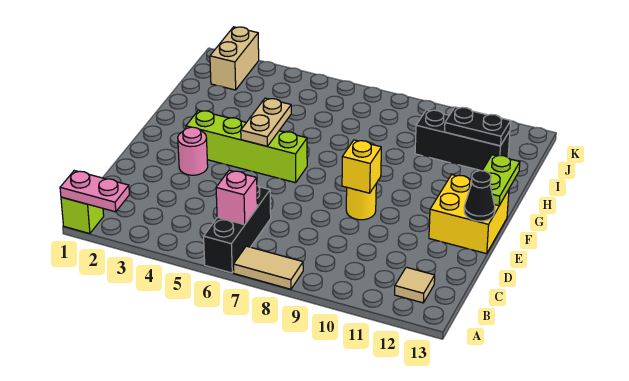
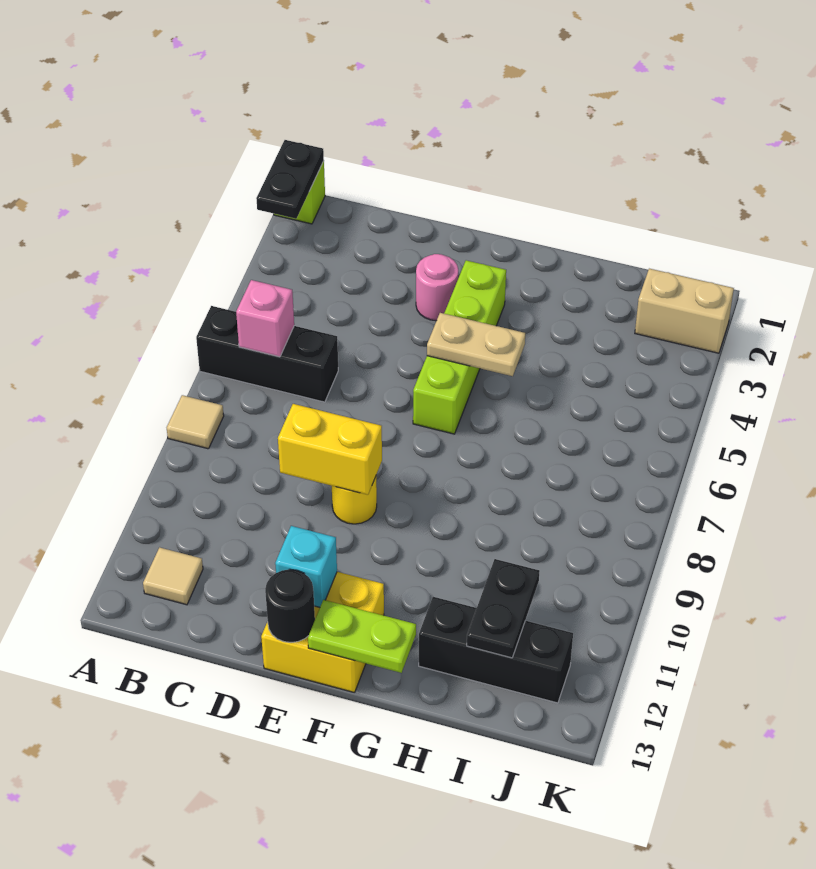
pink 1x2 plate [60,171,129,212] -> black 1x2 plate [256,140,324,219]
tan 1x2 tile [233,246,303,289] -> tan 1x1 tile [167,395,224,449]
yellow 1x1 brick [342,140,381,193] -> yellow 1x2 brick [278,404,382,495]
none -> cyan 1x1 brick [275,526,337,607]
black 1x1 cone [464,171,495,221] -> black 1x1 round brick [265,569,315,642]
black 1x3 brick [415,110,510,170] -> black 1x3 brick turned to [419,597,573,703]

